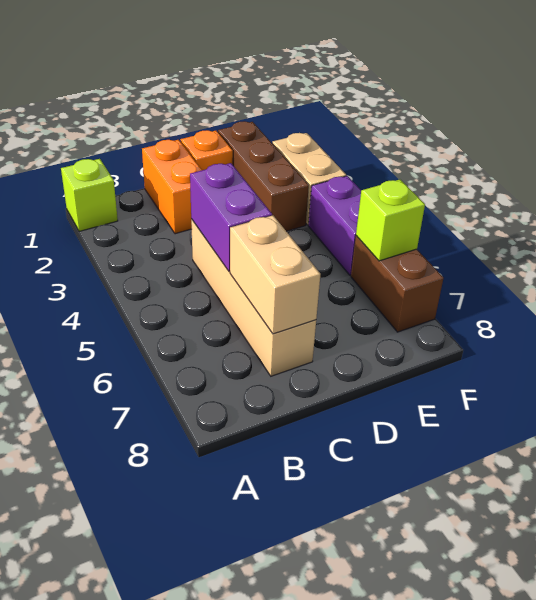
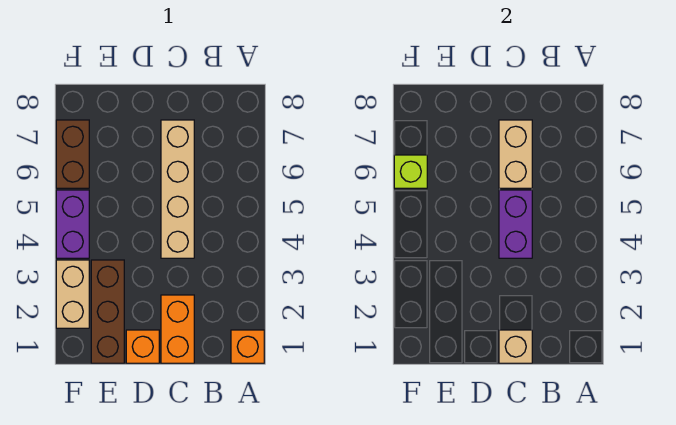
lime 1x1 brick [61,159,118,231] -> orange 1x1 brick [231,330,264,363]
none -> tan 1x1 brick [499,330,532,363]

